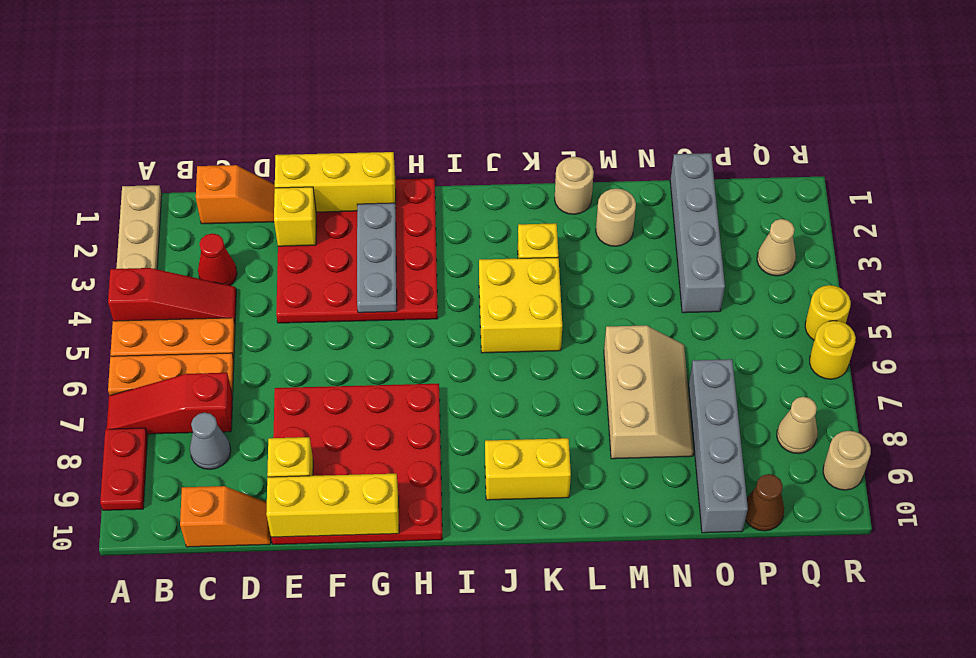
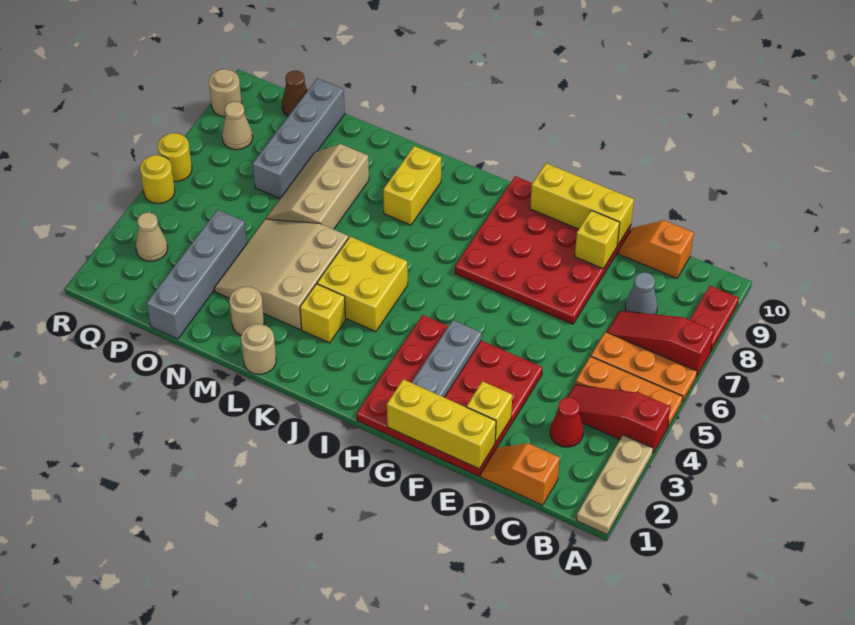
red 1x3 slope [107,373,233,434] -> red 1x3 slope turned to [607,311,714,377]
yellow 1x2 brick [485,438,571,500] -> yellow 1x2 brick turned to [383,146,441,225]
none -> tan 3x3 slope [214,219,349,330]

